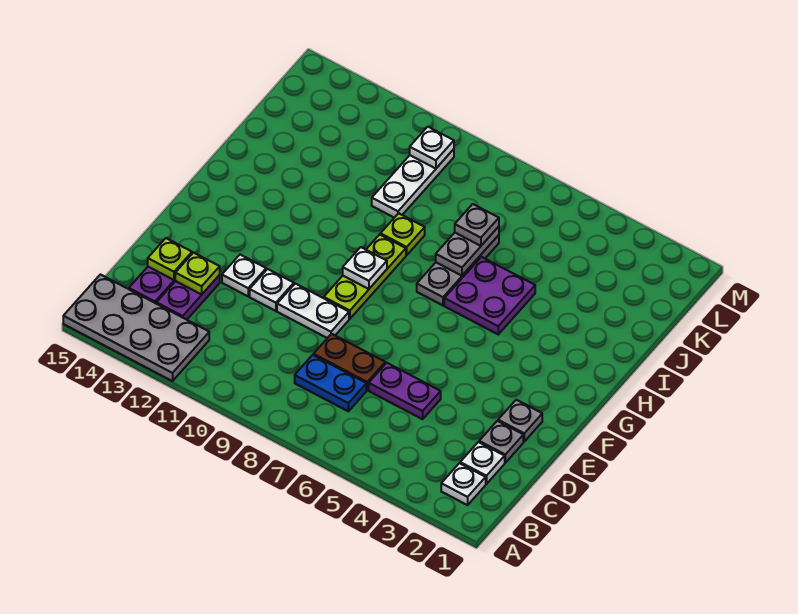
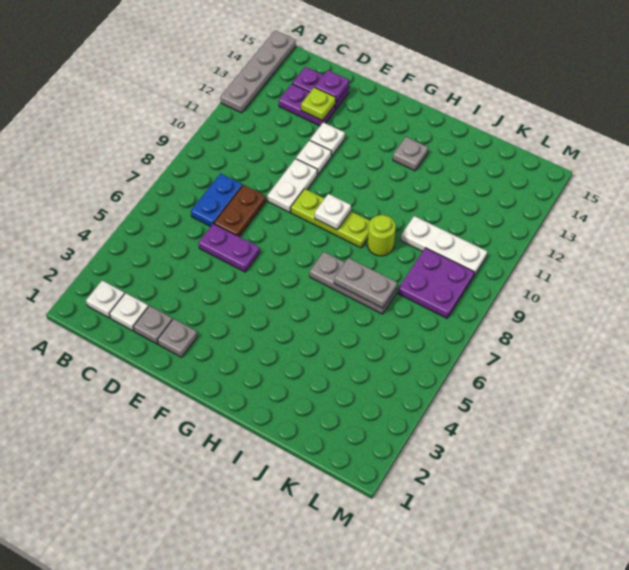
grey 2x4 plate [63,275,209,381] -> grey 1x4 plate [220,30,296,113]
purple 1x2 plate [369,363,441,419] -> purple 1x2 plate turned to [199,224,260,272]
lime 1x1 plate [148,238,192,280] -> purple 1x1 plate [315,70,349,103]
purple 2x2 plate [444,257,535,334] -> purple 2x2 plate moved to [398,248,474,318]
lime 1x1 plate [380,213,425,255] -> lime 1x1 round brick [367,215,396,256]
grey 1x1 plate [455,204,499,246] -> grey 1x1 plate moved to [393,137,428,171]
white 1x1 plate [410,127,454,169] -> none

